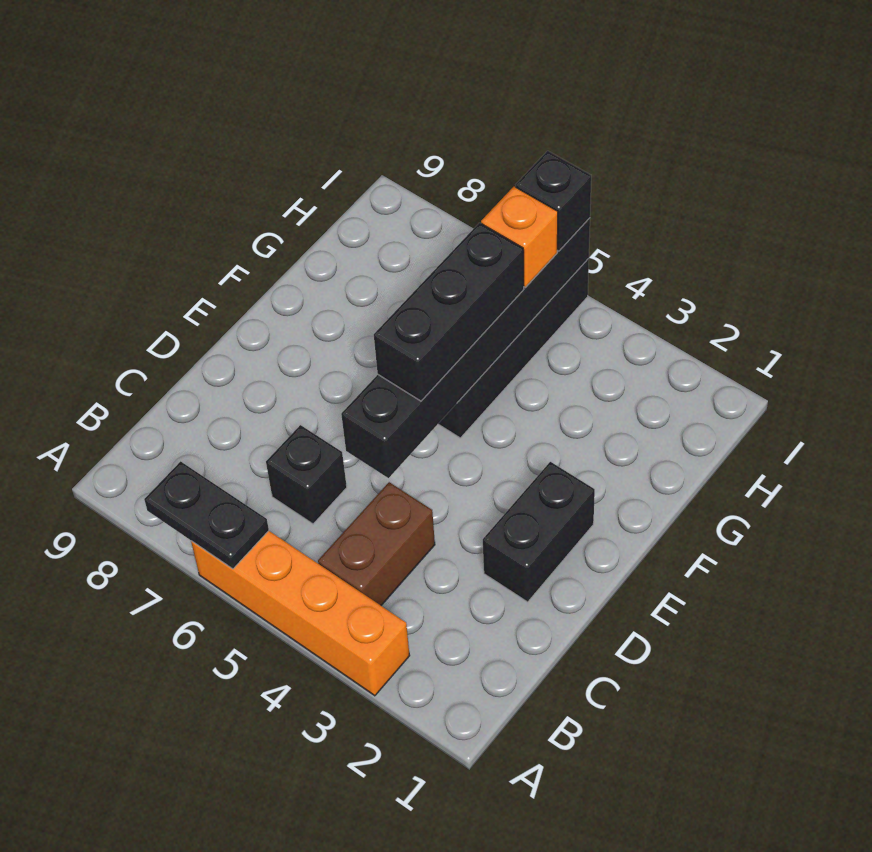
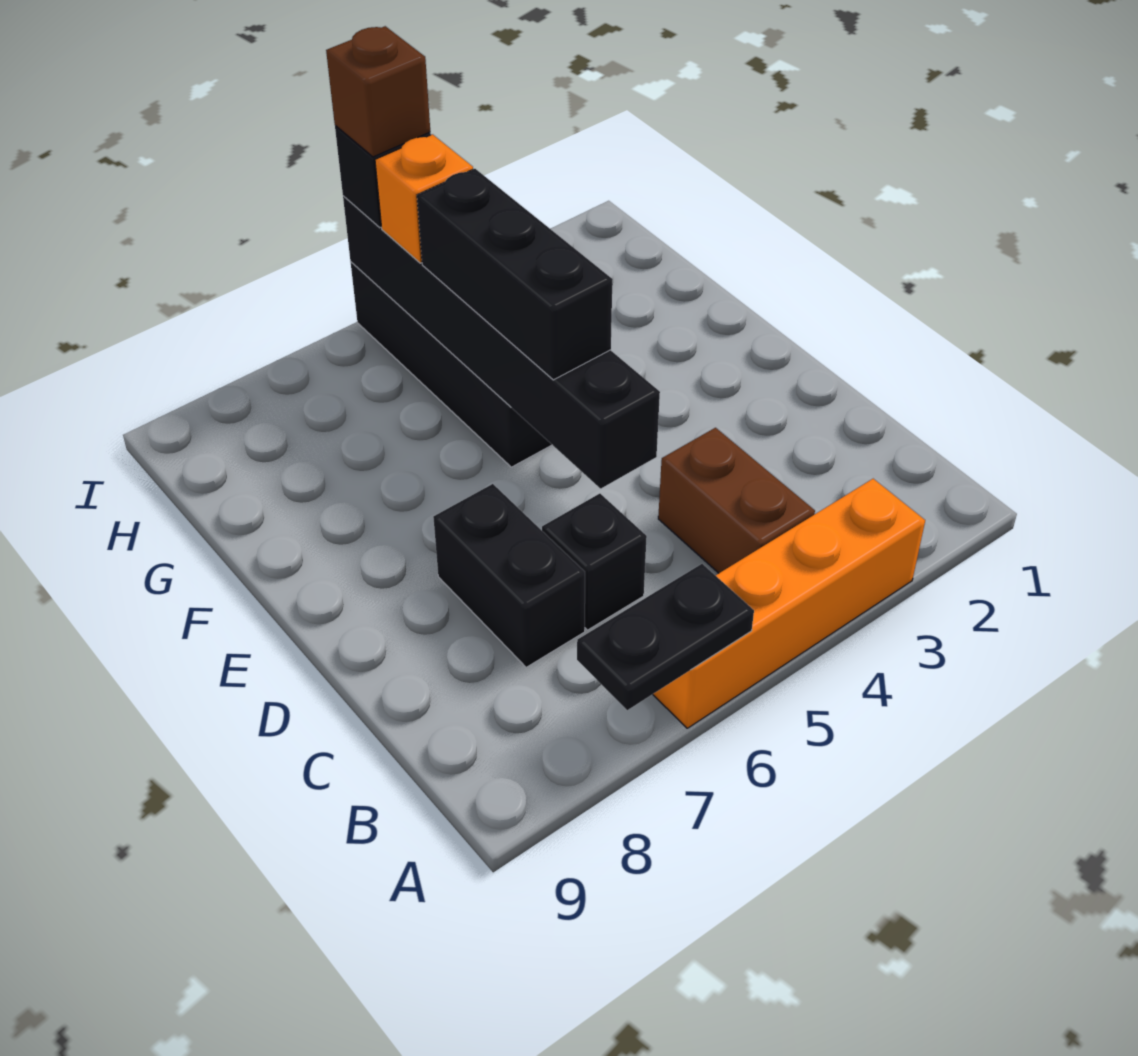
black 1x2 brick [483,462,595,602] -> black 1x2 brick moved to [433,484,585,667]
none -> brown 1x1 brick [326,26,430,157]

